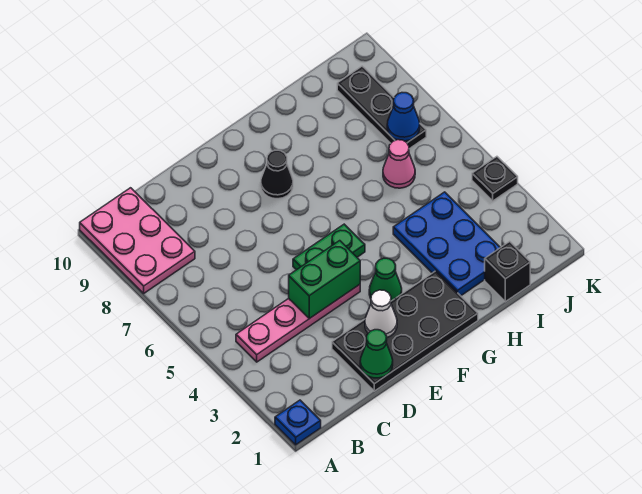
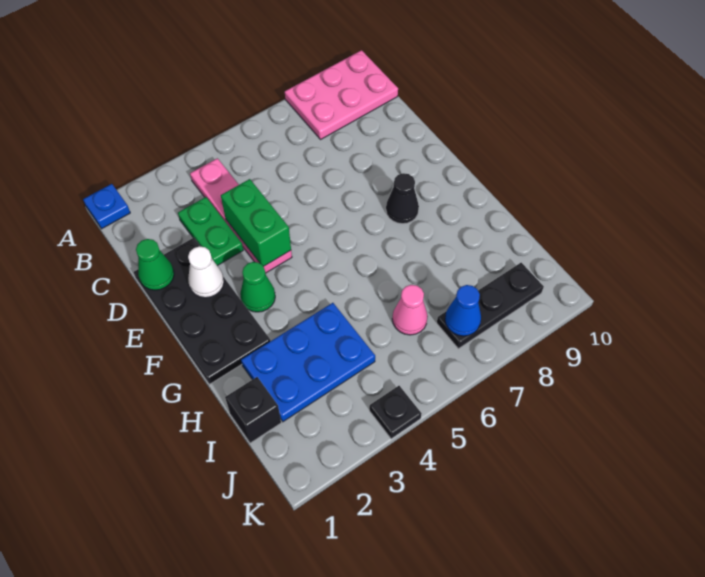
green 1x2 plate [293,224,365,270] -> green 1x2 plate moved to [178,197,243,266]

